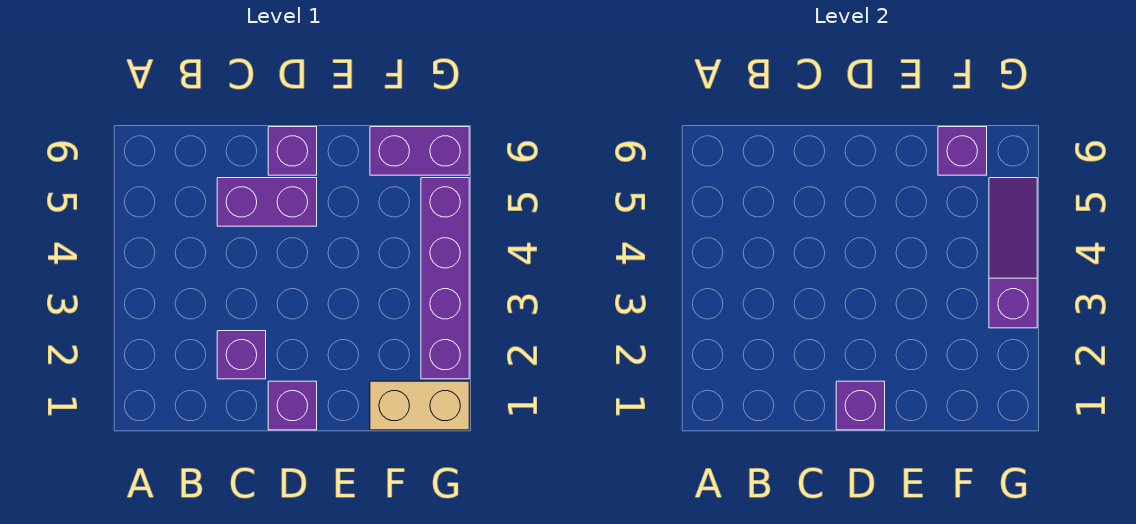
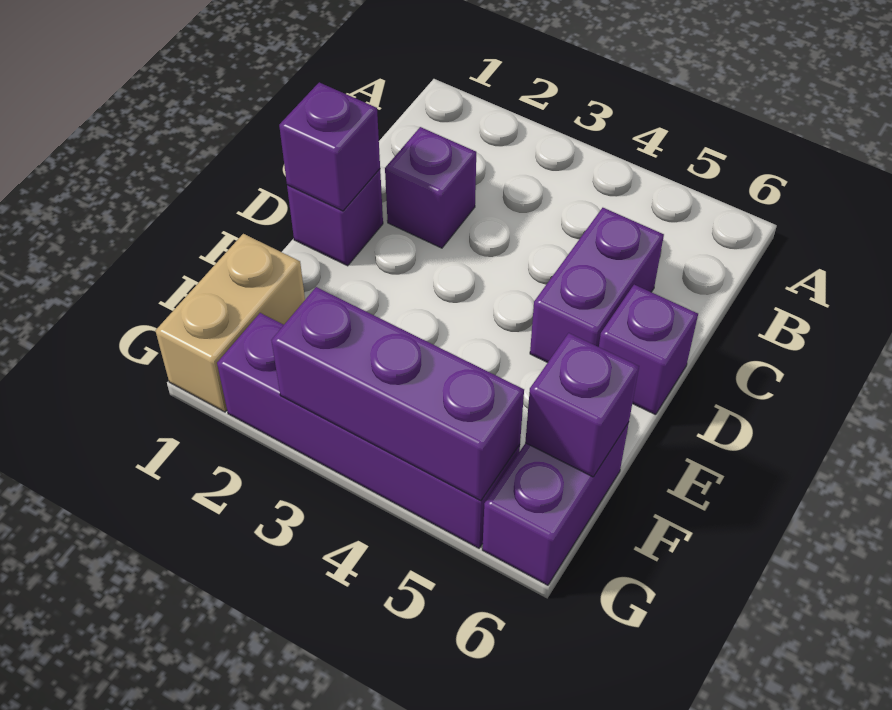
purple 1x3 slope [989,178,1037,328] -> purple 1x3 brick [271,287,524,501]

